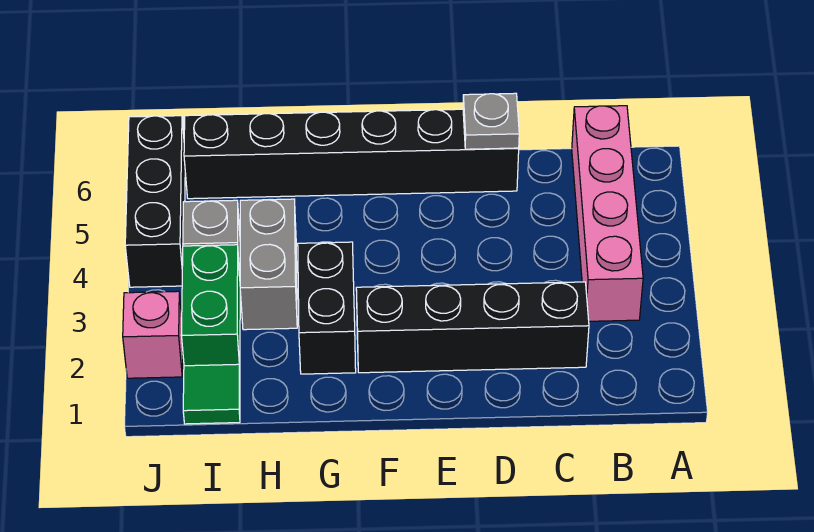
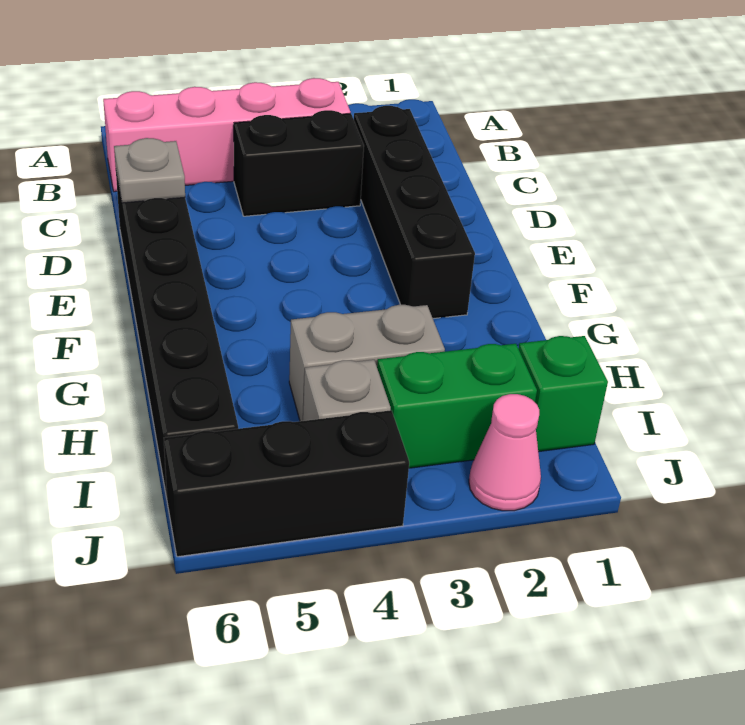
black 1x2 brick [298,242,356,374] -> black 1x2 brick moved to [234,110,364,216]
green 1x1 tile [183,364,240,424] -> green 1x1 brick [518,336,608,452]
pink 1x1 brick [123,291,183,378] -> pink 1x1 cone [469,394,541,511]

